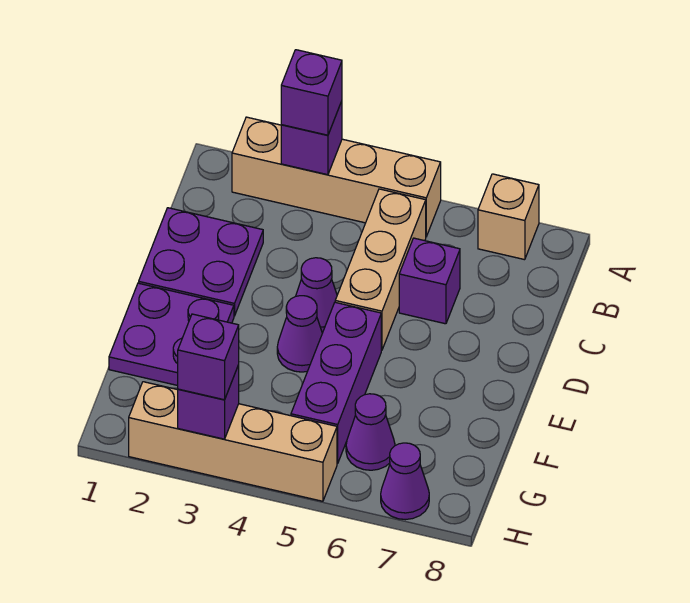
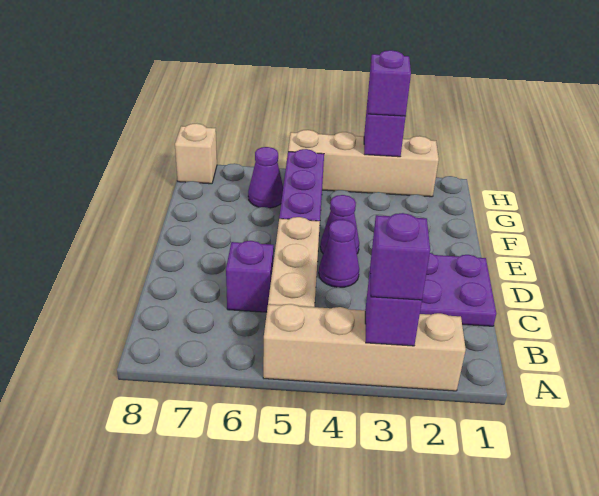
tan 1x1 brick [478,174,539,260] -> tan 1x1 brick moved to [175,123,217,184]
purple 2x2 plate [109,283,234,385] -> none
purple 1x1 cone [381,443,429,520] -> none

